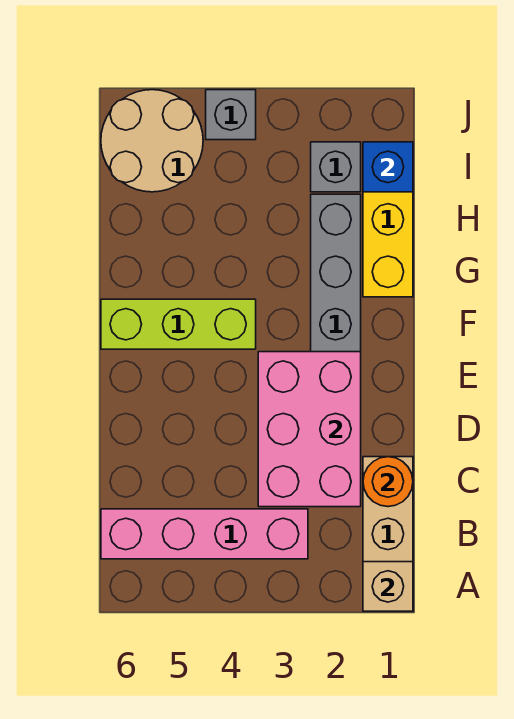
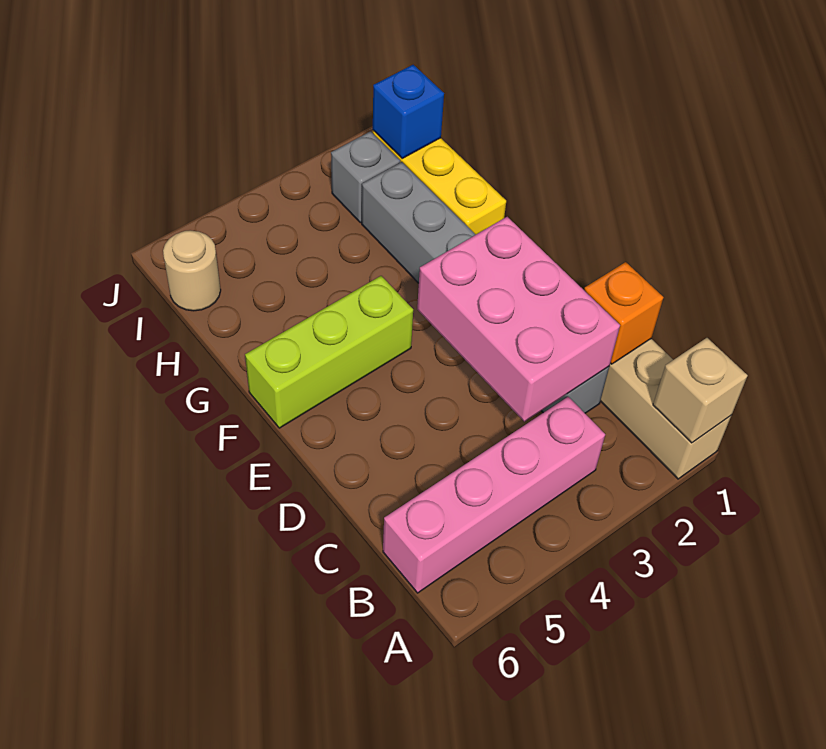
orange 1x1 round brick [363,457,413,507] -> orange 1x1 brick [584,262,663,364]
tan 2x2 round brick [101,90,203,192] -> tan 1x1 round brick [163,230,221,311]
grey 1x1 brick [206,90,256,140] -> none

